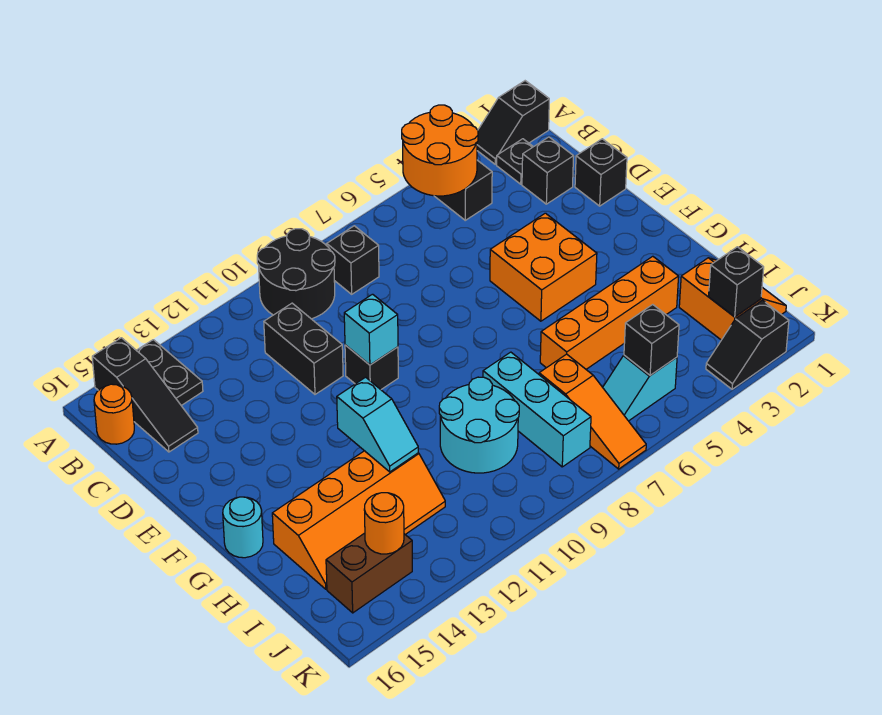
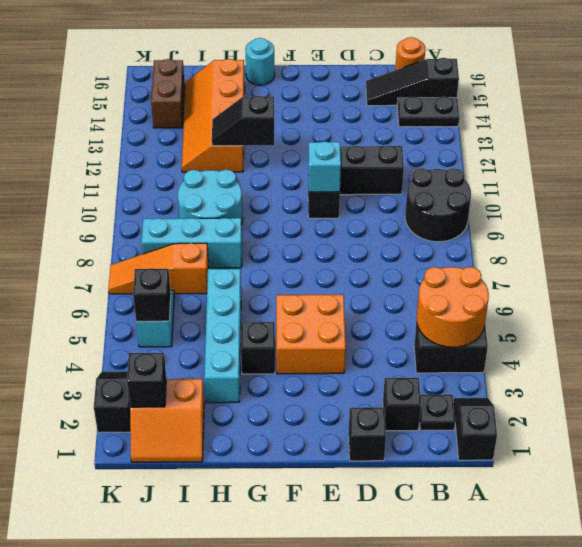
black 1x1 brick [327,226,379,294] -> black 1x1 brick moved to [241,322,275,374]
cyan 1x2 slope [337,377,418,472] -> black 1x2 slope [212,96,274,146]
orange 1x4 brick [540,256,679,369] -> cyan 1x4 brick [204,269,241,403]
orange 1x1 round brick [364,493,404,554] -> none

